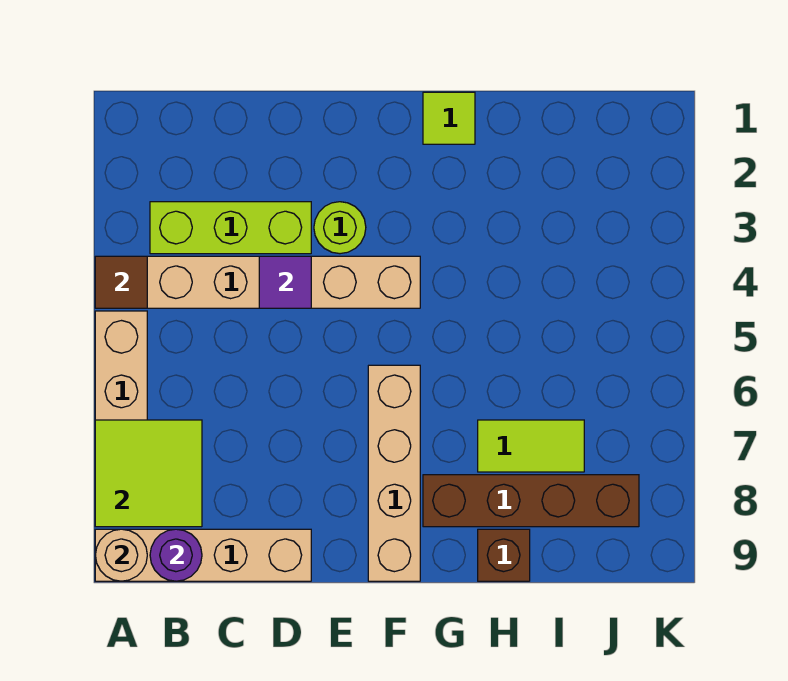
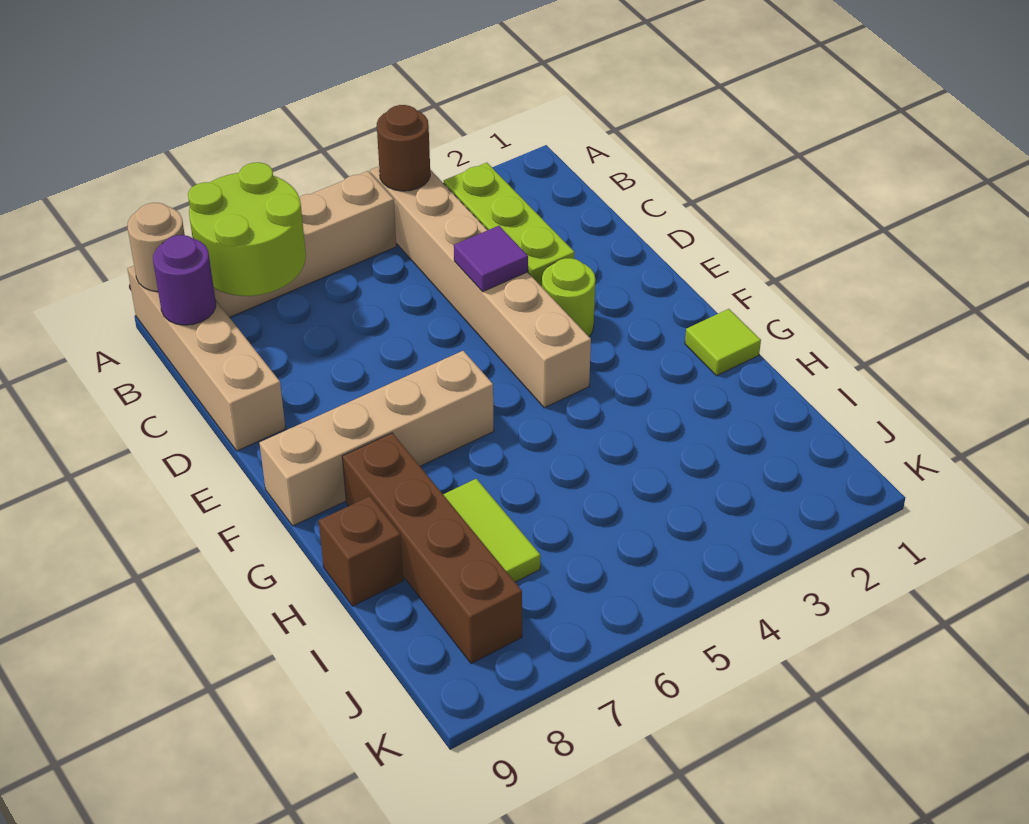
brown 1x1 tile [95,256,147,308] -> brown 1x1 round brick [377,105,430,191]
lime 2x2 tile [95,420,202,527] -> lime 2x2 round brick [188,162,306,296]

